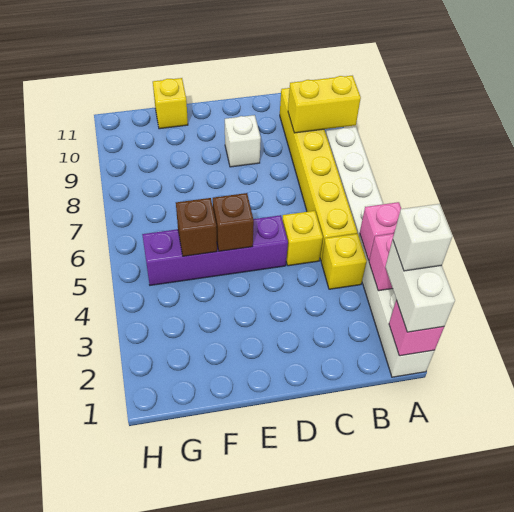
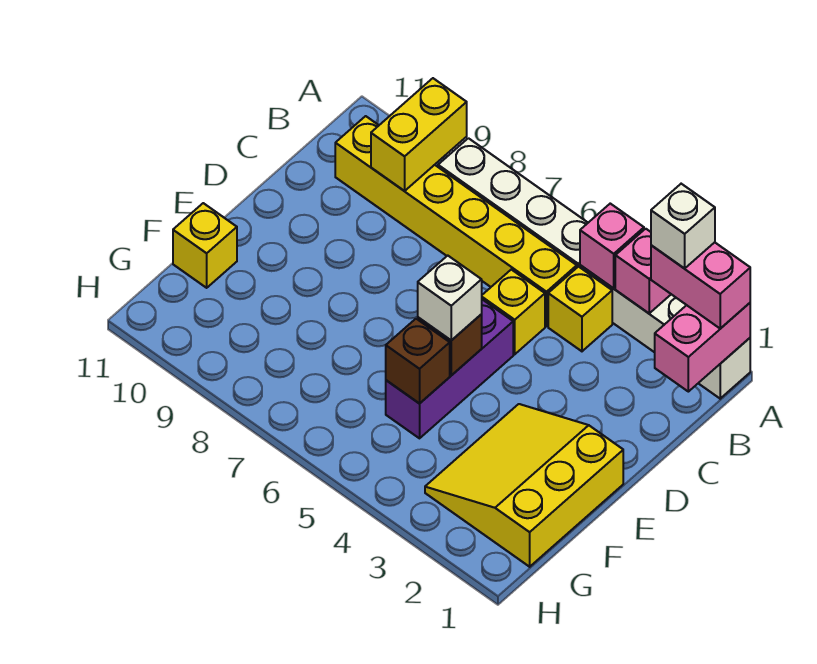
pink 1x1 brick [389,300,444,356] -> pink 1x2 brick [655,303,750,392]
white 1x2 brick [386,240,455,332] -> pink 1x2 brick [651,242,750,329]
purple 1x4 brick [142,215,288,285] -> purple 1x3 brick [386,299,513,438]
white 1x1 brick [225,115,261,167] -> white 1x1 brick moved to [418,256,482,340]
none -> yellow 3x3 slope [425,404,623,567]

